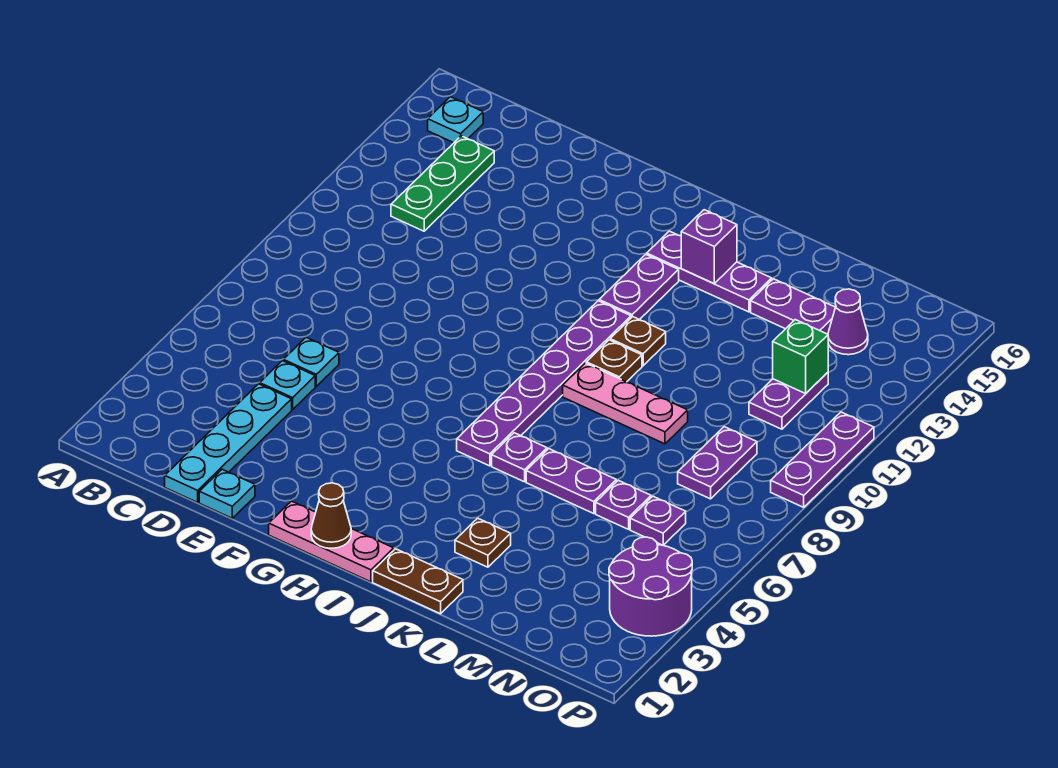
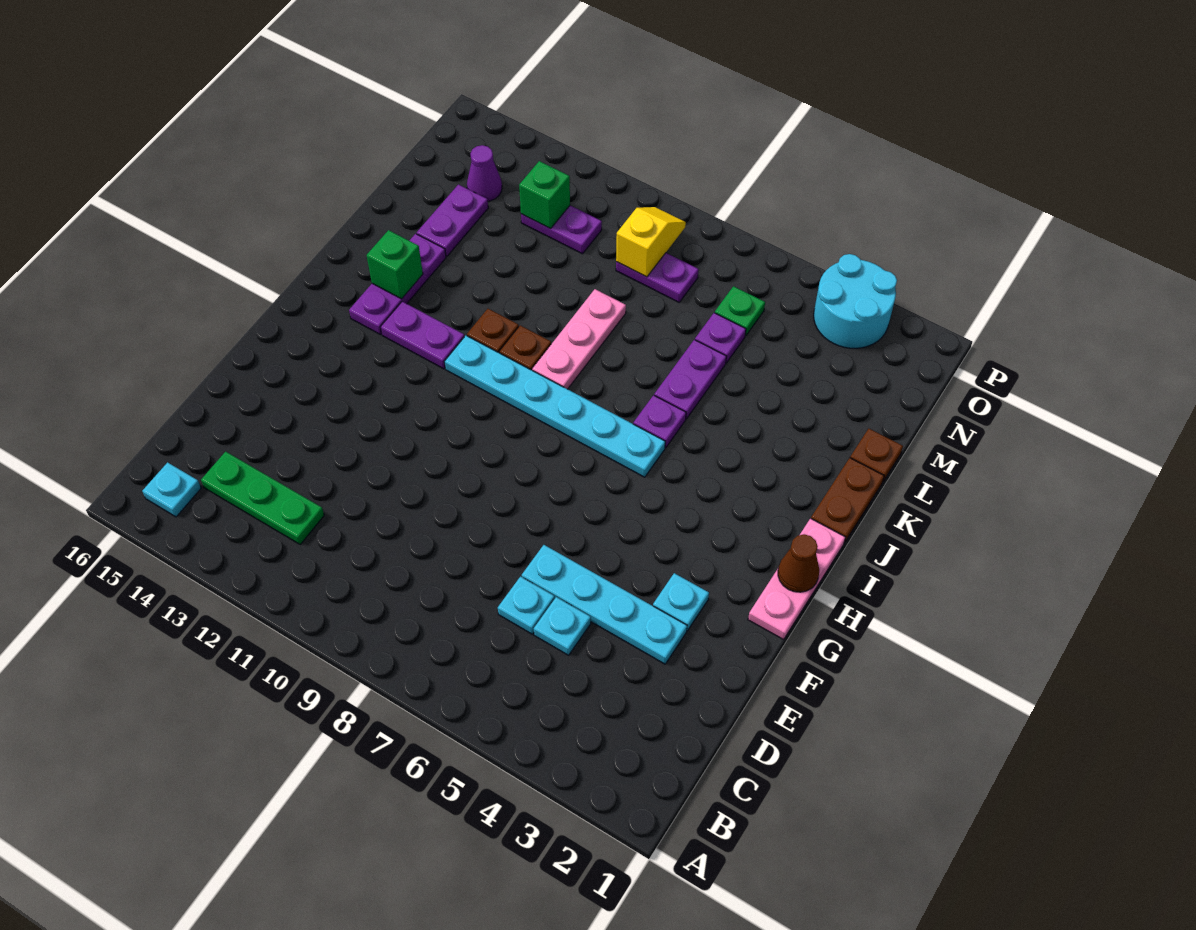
cyan 1x4 plate [165,384,292,502] -> cyan 1x4 plate moved to [522,545,687,664]
cyan 1x1 plate [199,469,255,518] -> cyan 1x1 plate moved to [653,573,709,631]
purple 1x6 plate [457,301,631,466] -> cyan 1x6 plate [444,336,665,477]
purple 1x1 brick [681,210,737,284] -> green 1x1 brick [367,230,423,299]
brown 1x1 plate [455,518,511,567] -> brown 1x1 plate moved to [850,429,903,481]
purple 1x1 plate [630,496,686,545] -> green 1x1 plate [715,286,765,336]
none -> yellow 1x2 slope [616,207,686,277]
purple 2x2 round brick [609,537,692,636] -> cyan 2x2 round brick [814,254,897,348]
purple 1x3 plate [771,412,874,507] -> none

